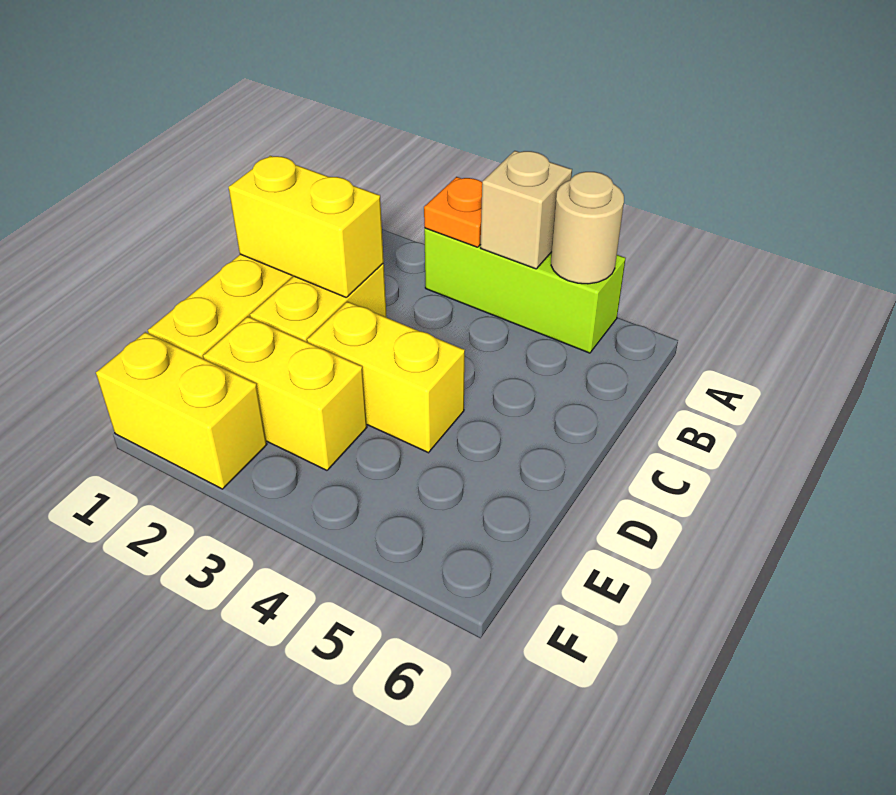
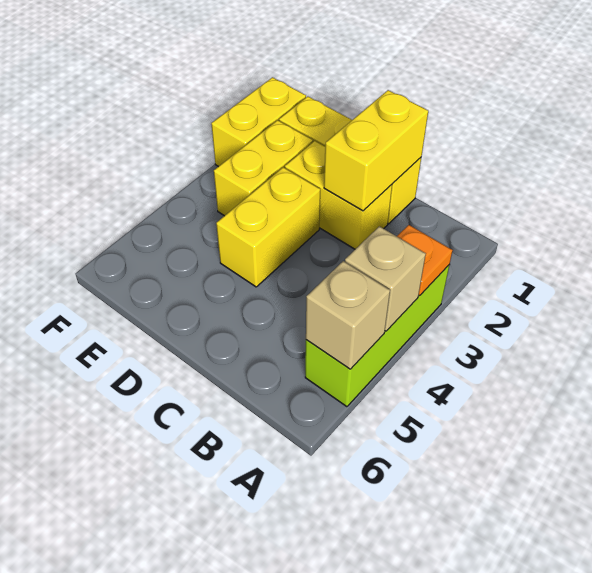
tan 1x1 round brick [551,172,624,284] -> tan 1x1 brick [306,261,390,369]

